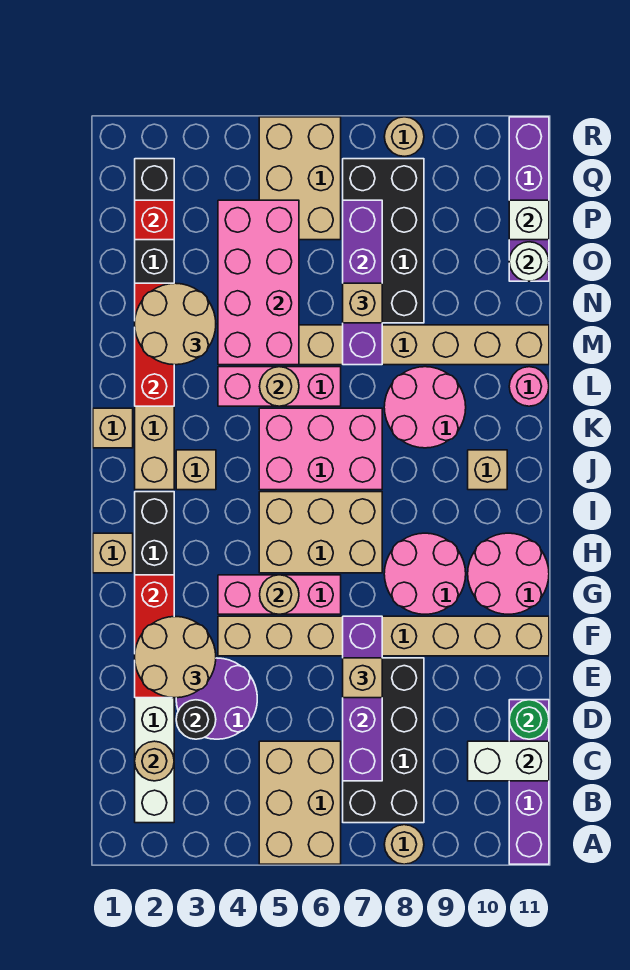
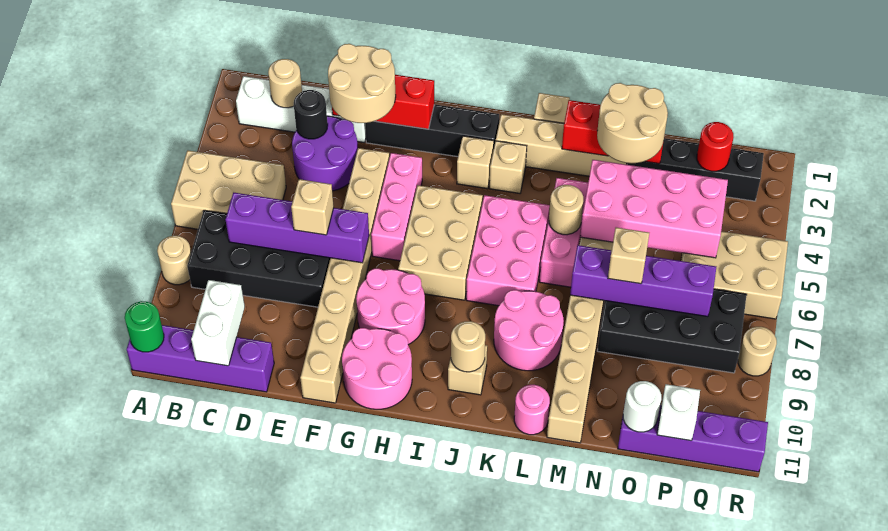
green 1x1 round brick [509,700,549,739] -> green 1x1 round brick moved to [125,301,164,352]
tan 1x1 round brick [260,575,299,614] -> tan 1x1 round brick moved to [451,321,485,372]
tan 1x1 brick [93,533,133,573] -> tan 1x1 brick moved to [457,136,494,189]
red 1x1 brick [135,200,174,240] -> red 1x1 round brick [697,122,734,171]

